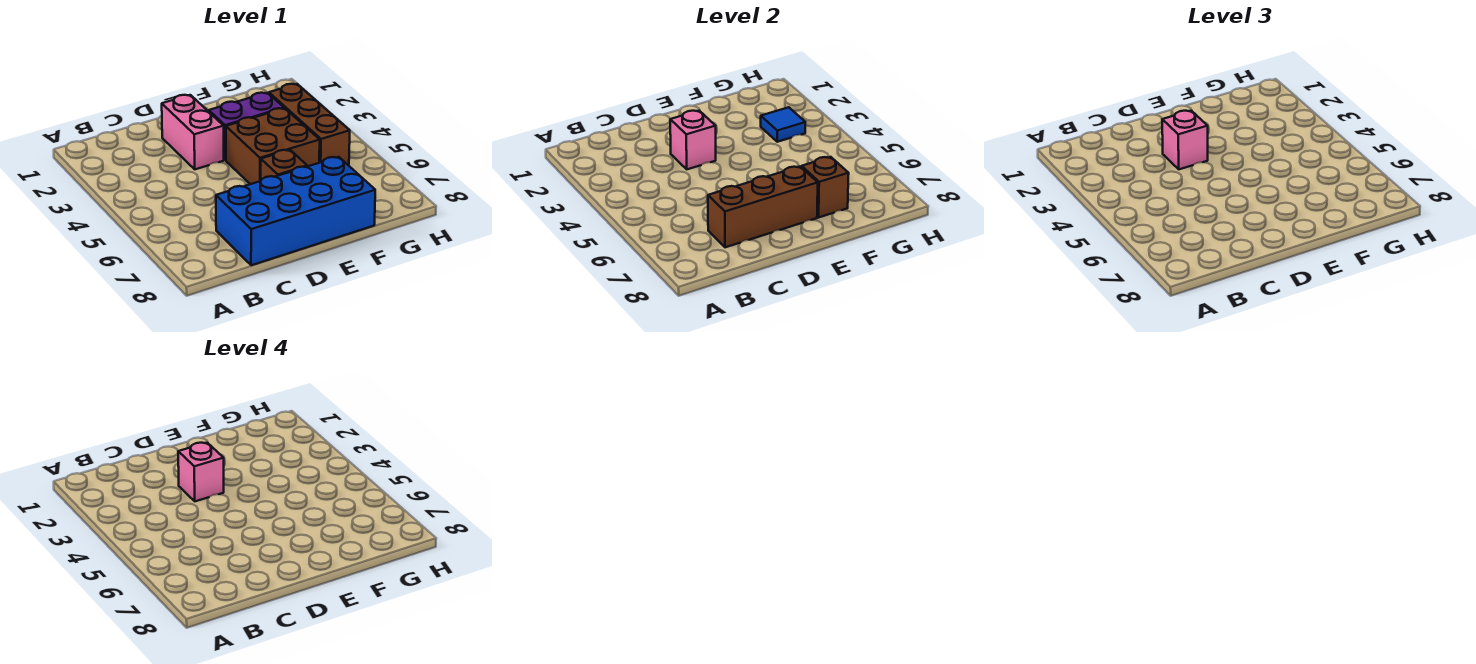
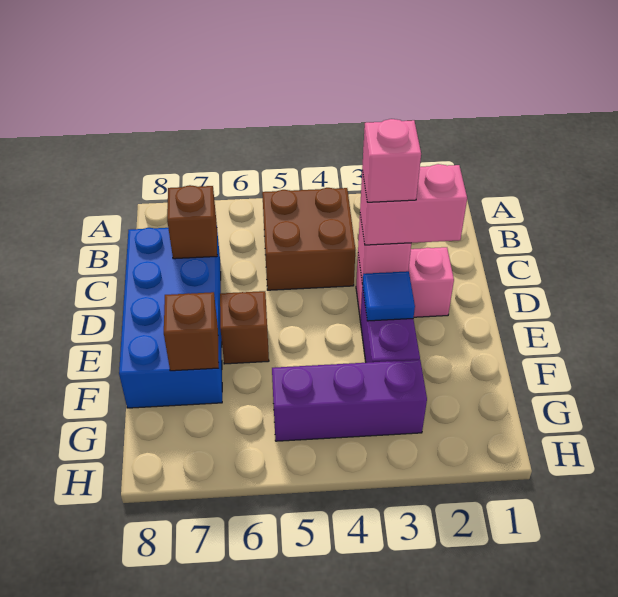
brown 1x3 brick [708,167,818,247] -> brown 1x1 brick [167,185,217,259]
pink 1x1 brick [1162,111,1208,169] -> pink 1x2 brick [360,164,467,245]
brown 2x2 brick [226,108,320,184] -> brown 2x2 brick moved to [262,188,355,290]
brown 1x3 brick [269,84,350,165] -> purple 1x3 brick [272,360,427,441]
blue 1x1 tile [761,107,805,142] -> blue 1x1 tile moved to [362,271,415,321]

